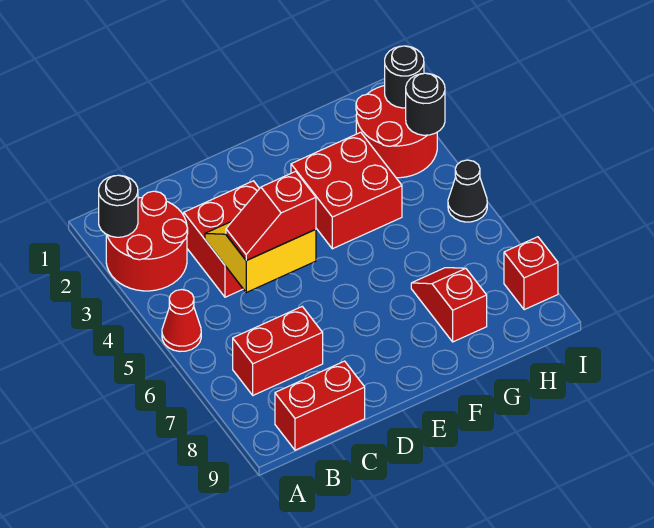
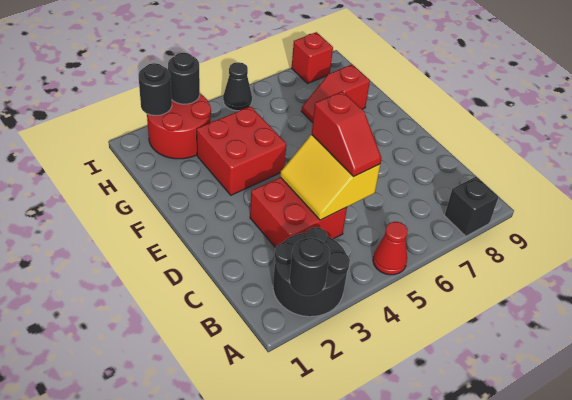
red 2x2 round brick [106,191,188,291] -> black 2x2 round brick [273,227,350,317]
none -> black 1x1 brick [445,177,499,236]
red 1x2 brick [233,307,323,395] -> none
red 1x2 brick [275,361,365,450] -> none

